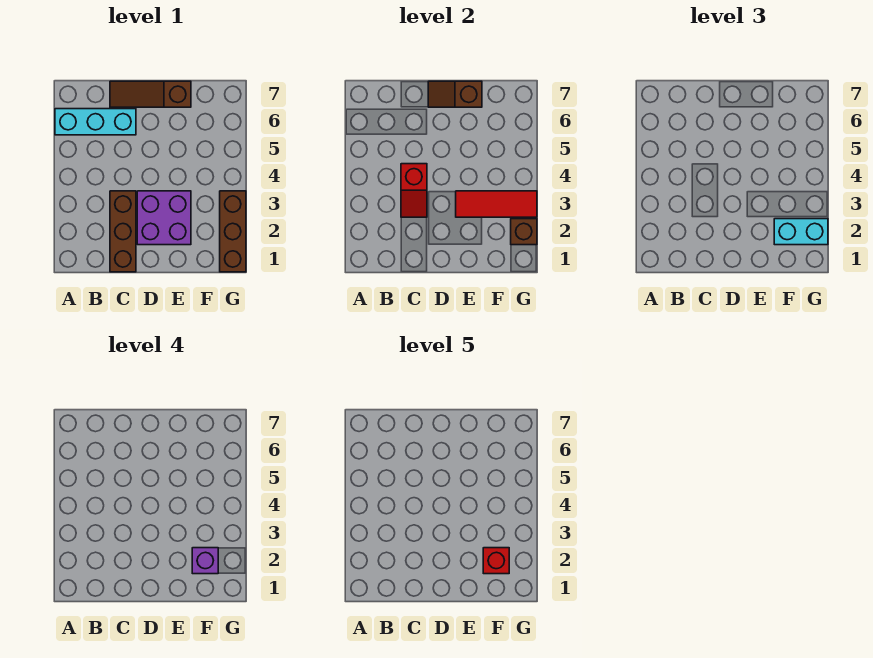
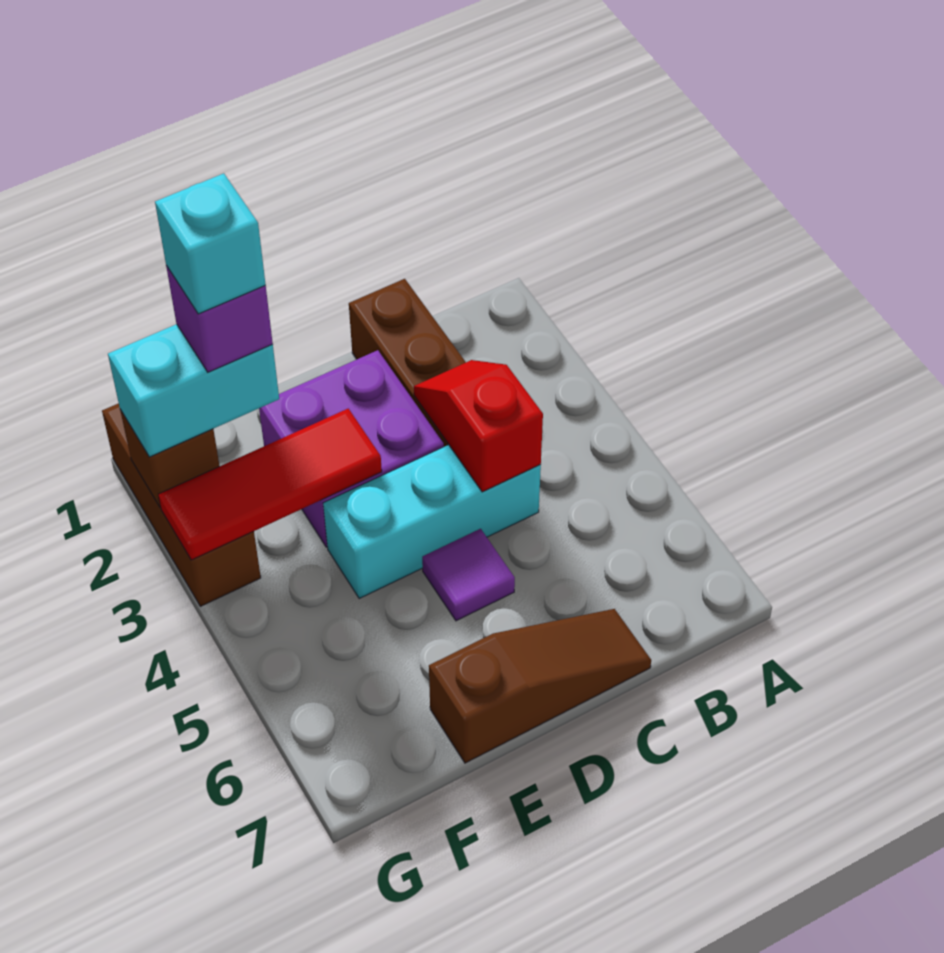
cyan 1x3 brick [55,109,136,135] -> cyan 1x3 brick moved to [323,445,541,599]
none -> purple 1x1 tile [422,529,515,621]
brown 1x2 slope [428,81,482,107] -> none
red 1x1 brick [483,548,509,574] -> cyan 1x1 brick [155,173,266,314]

